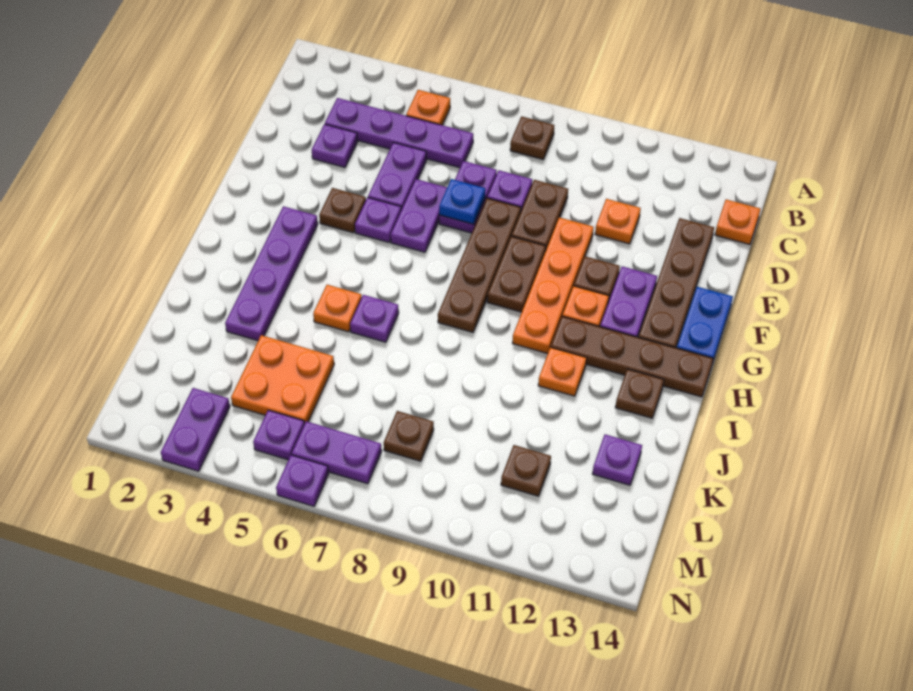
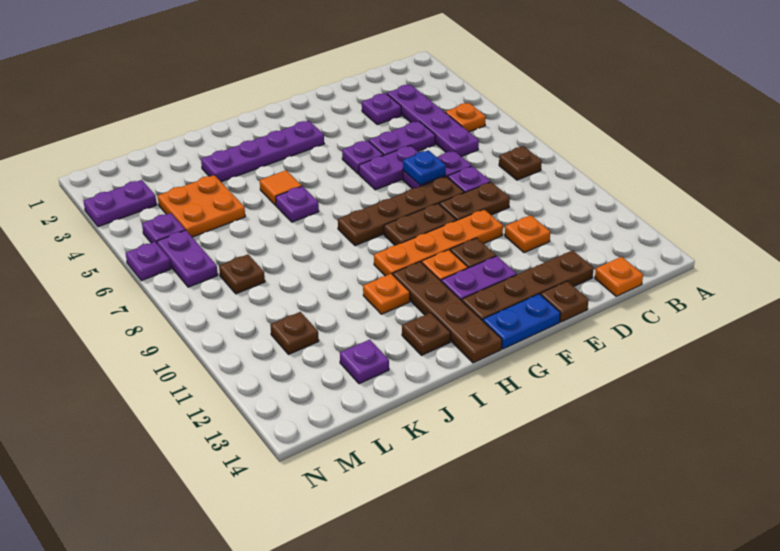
brown 1x1 plate [319,188,366,233] -> brown 1x1 plate moved to [541,281,589,322]
orange 1x1 plate [313,285,362,332] -> orange 1x1 tile [260,170,302,205]

